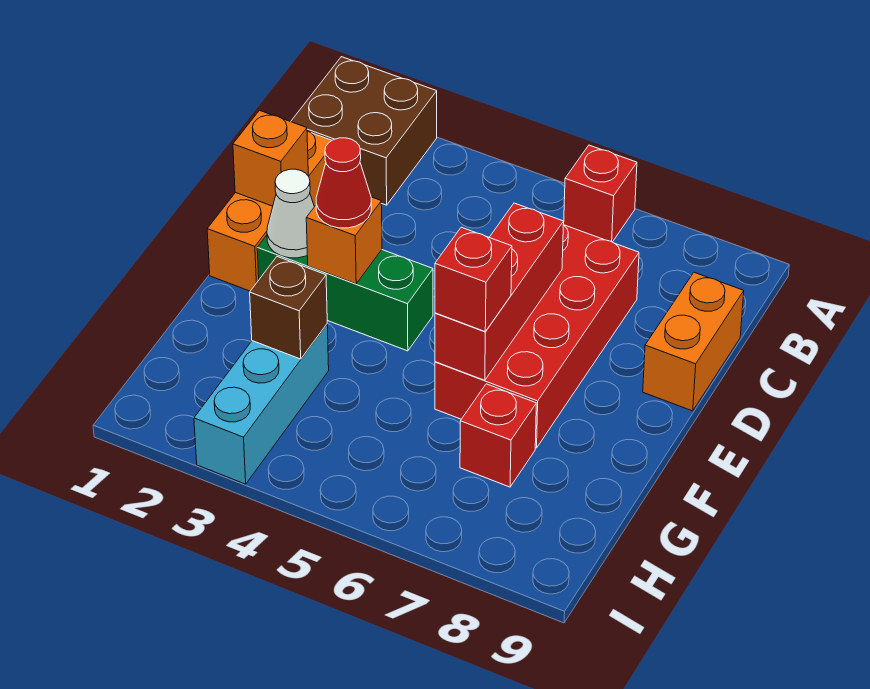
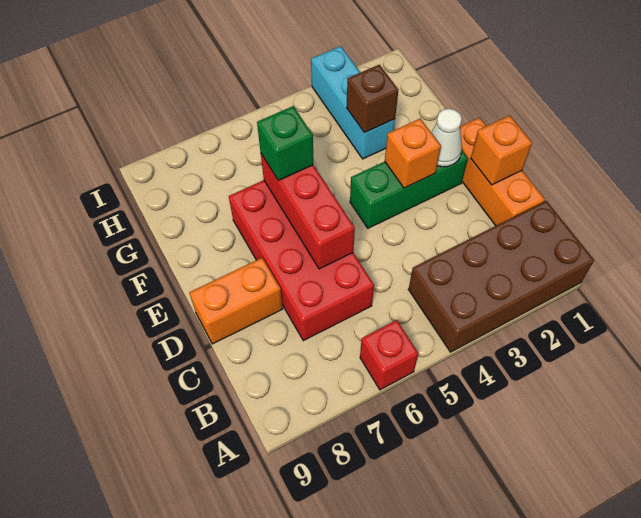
brown 2x2 brick [291,57,437,205] -> brown 2x4 brick [409,201,594,352]
orange 1x2 brick [643,272,744,411] -> orange 1x2 brick turned to [189,258,283,344]
red 1x1 cone [316,138,371,228] -> none
red 1x1 brick [435,227,512,332] -> green 1x1 brick [257,106,314,181]
red 1x1 brick [460,384,536,487] -> none

